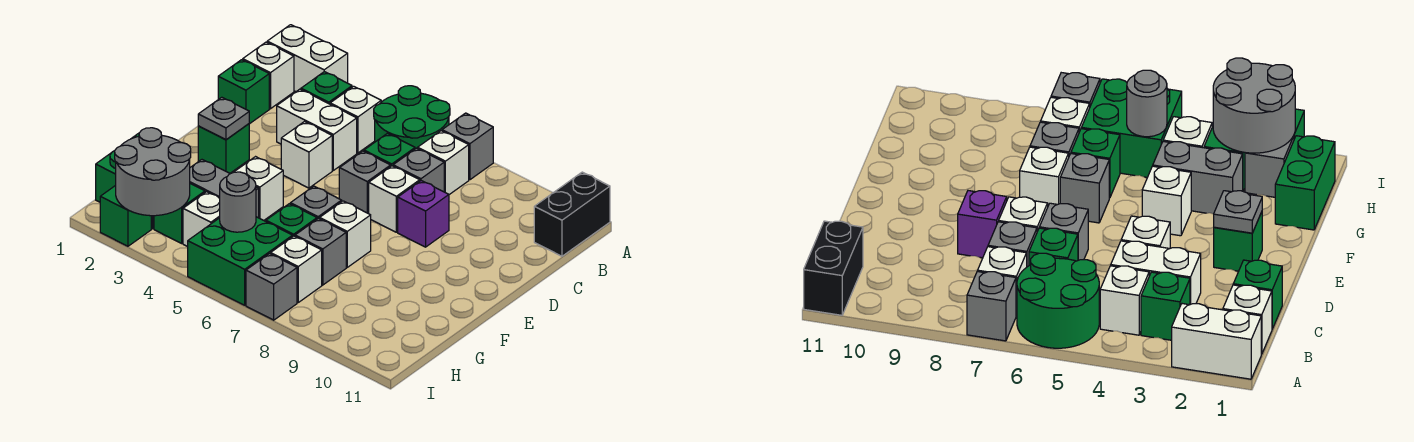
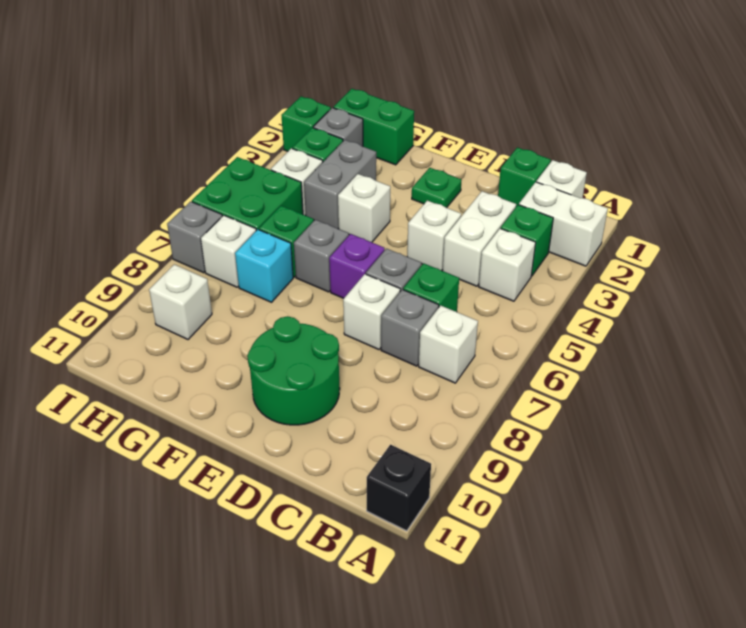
white 1x2 brick [267,25,348,92] -> white 1x2 brick turned to [519,182,608,266]
green 2x2 round brick [374,86,450,149] -> green 2x2 round brick moved to [247,316,340,425]
grey 1x1 brick [442,113,493,180] -> none
black 1x2 brick [534,172,610,256] -> black 1x1 brick [367,445,431,531]
purple 1x1 brick [398,181,449,247] -> purple 1x1 brick moved to [329,234,385,298]
green 1x1 brick [198,124,249,173] -> green 1x1 plate [412,168,462,208]
grey 1x1 plate [198,97,249,140] -> none
white 1x1 brick [320,201,371,267] -> white 1x1 brick moved to [149,265,212,340]
grey 1x1 brick [295,218,346,285] -> cyan 1x1 brick [235,230,293,302]
grey 2x2 round brick [115,128,191,216] -> none
grey 1x1 round brick [220,172,256,232] -> none

